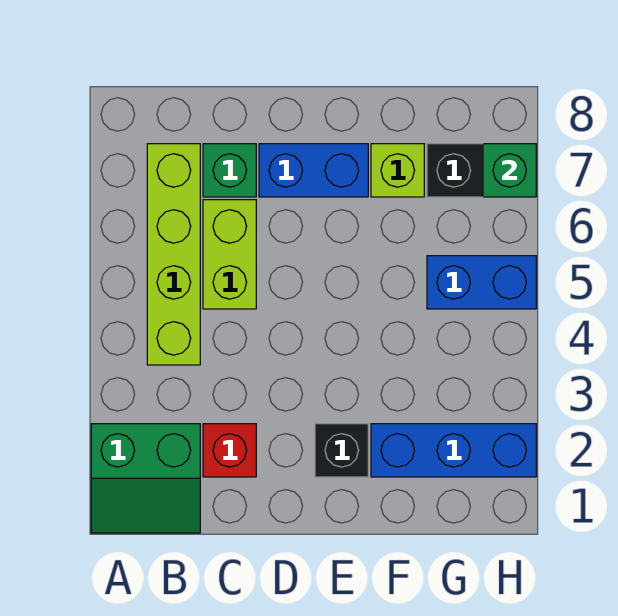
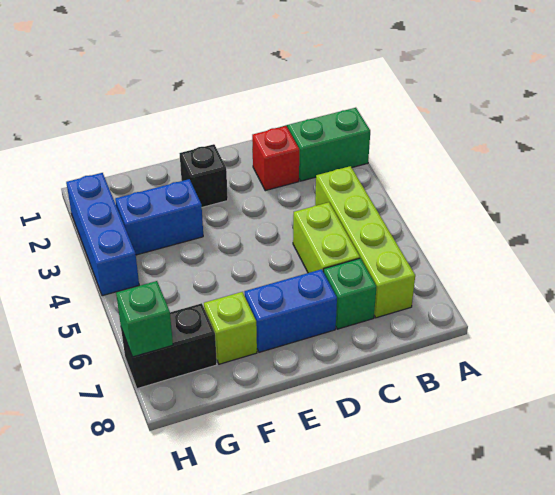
blue 1x3 brick [371,424,536,477] -> blue 1x3 brick turned to [66,173,139,296]
blue 1x2 brick [427,256,536,309] -> blue 1x2 brick moved to [115,179,203,255]

